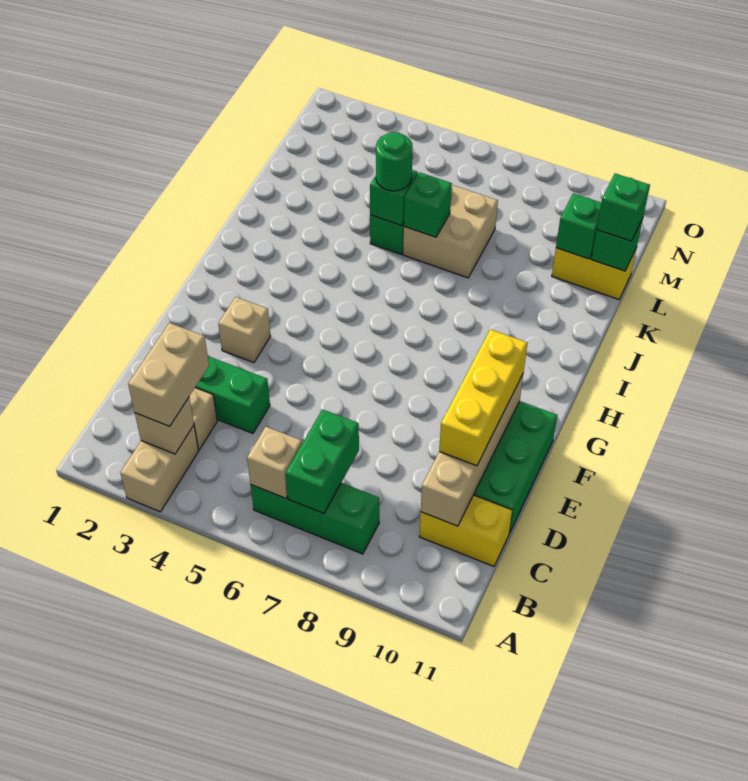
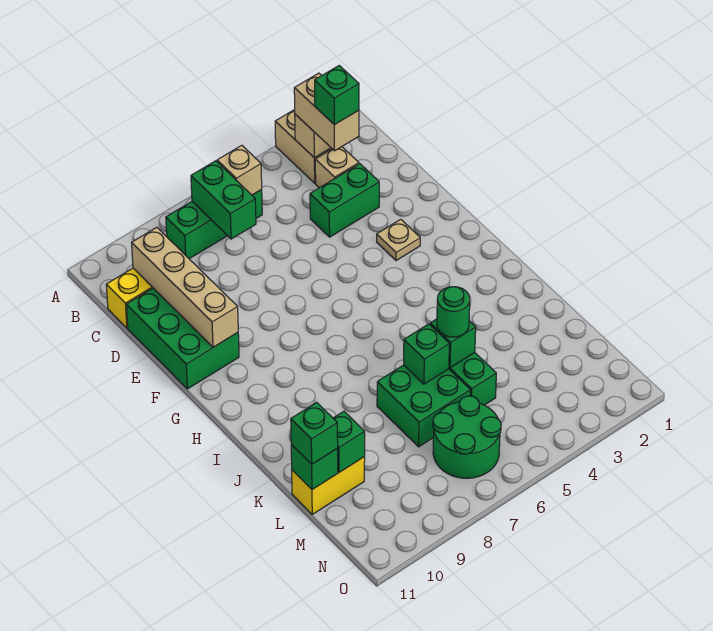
none -> green 1x1 brick [315,66,359,125]
yellow 1x3 brick [439,329,528,466] -> none
tan 1x1 brick [218,297,271,363] -> tan 1x1 plate [377,219,420,261]
tan 2x2 brick [403,185,498,278] -> green 2x2 brick [377,365,470,447]
none -> green 2x2 round brick [433,396,501,478]

